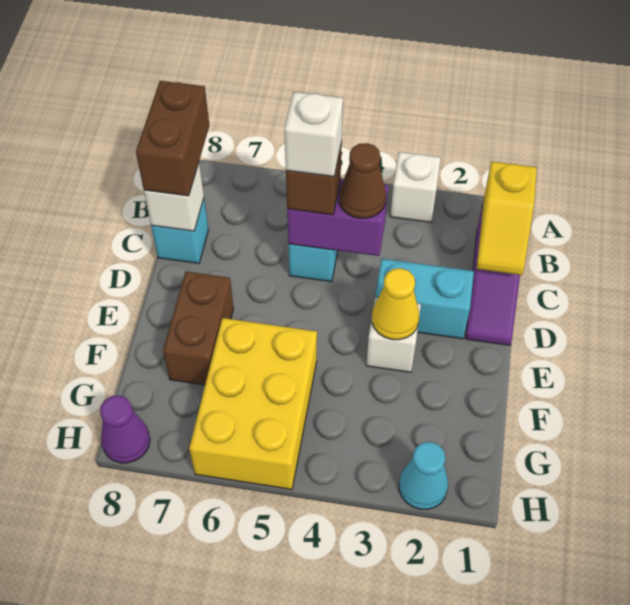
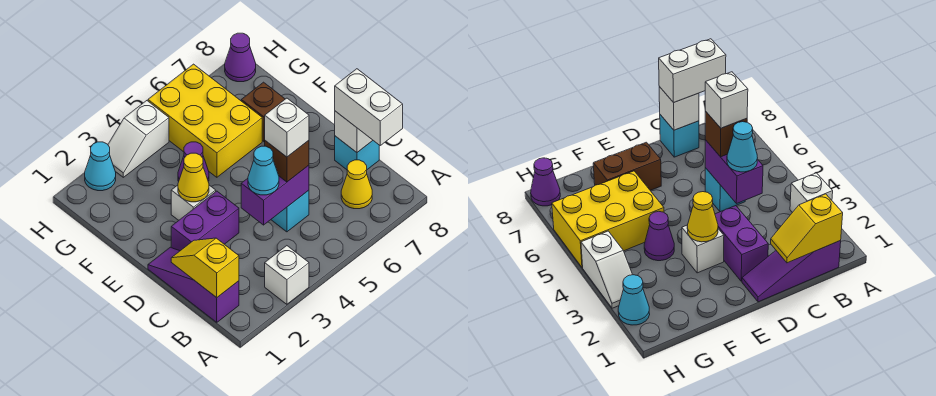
none -> yellow 1x1 cone [341,160,372,209]
brown 1x2 brick [136,81,209,196] -> white 1x2 brick [335,69,403,145]
brown 1x1 cone [339,143,386,218] -> cyan 1x1 cone [248,146,279,195]
cyan 1x2 brick [375,259,474,339] -> purple 1x2 brick [171,191,239,251]
none -> purple 1x1 cone [178,142,209,181]
none -> white 1x2 slope [108,101,169,177]

